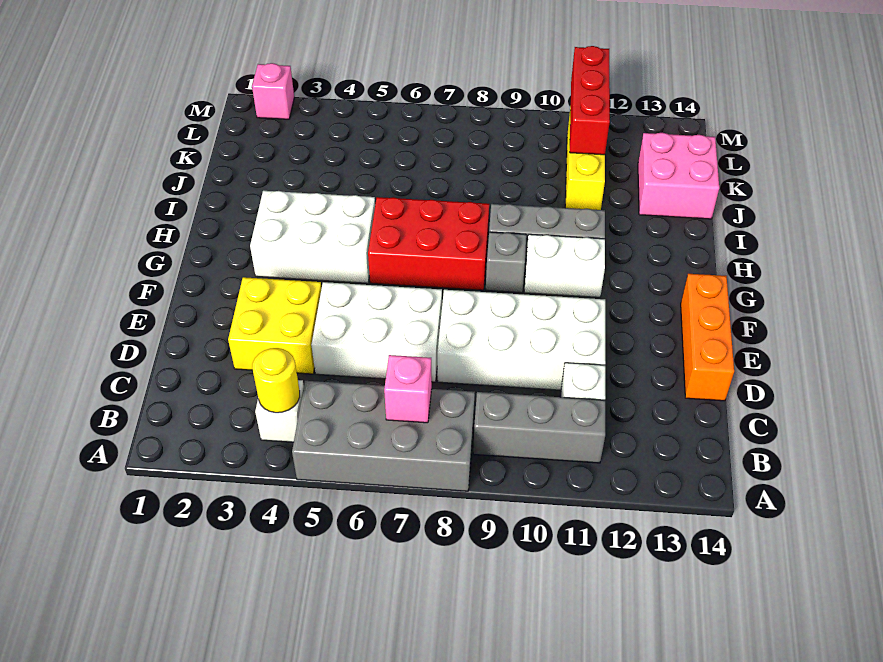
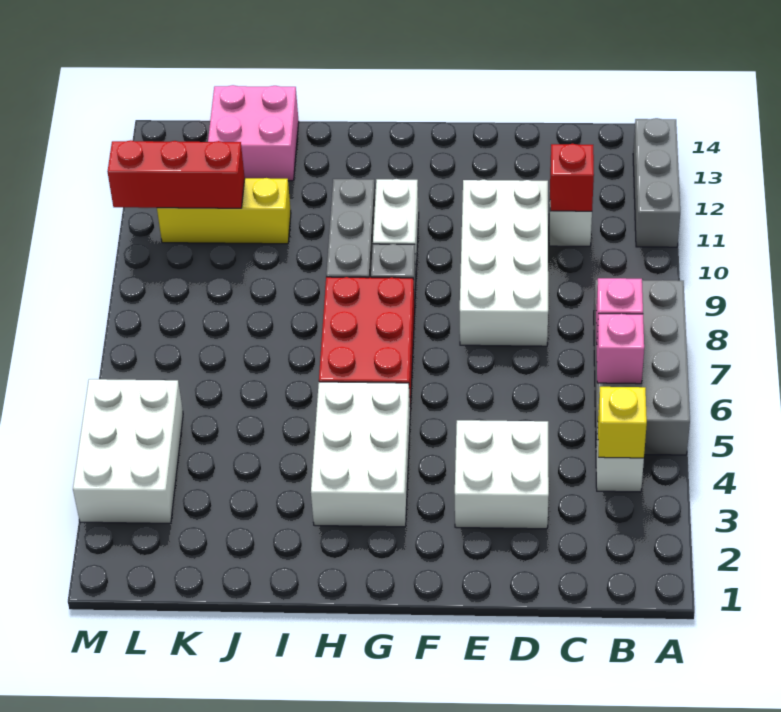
yellow 1x1 round brick [252,348,300,413] -> yellow 1x1 brick [598,387,647,458]
grey 1x3 brick [473,392,605,463] -> grey 1x3 brick moved to [633,118,680,247]
none -> red 1x1 brick [550,144,594,211]
yellow 2x2 brick [228,277,322,374] -> white 2x2 brick [455,420,549,529]
white 2x3 brick [311,282,442,382] -> white 2x3 brick moved to [73,379,183,523]
orange 1x3 brick [681,274,734,401] -> none
pink 1x1 brick [252,63,294,119] -> pink 1x1 brick moved to [597,314,644,384]

